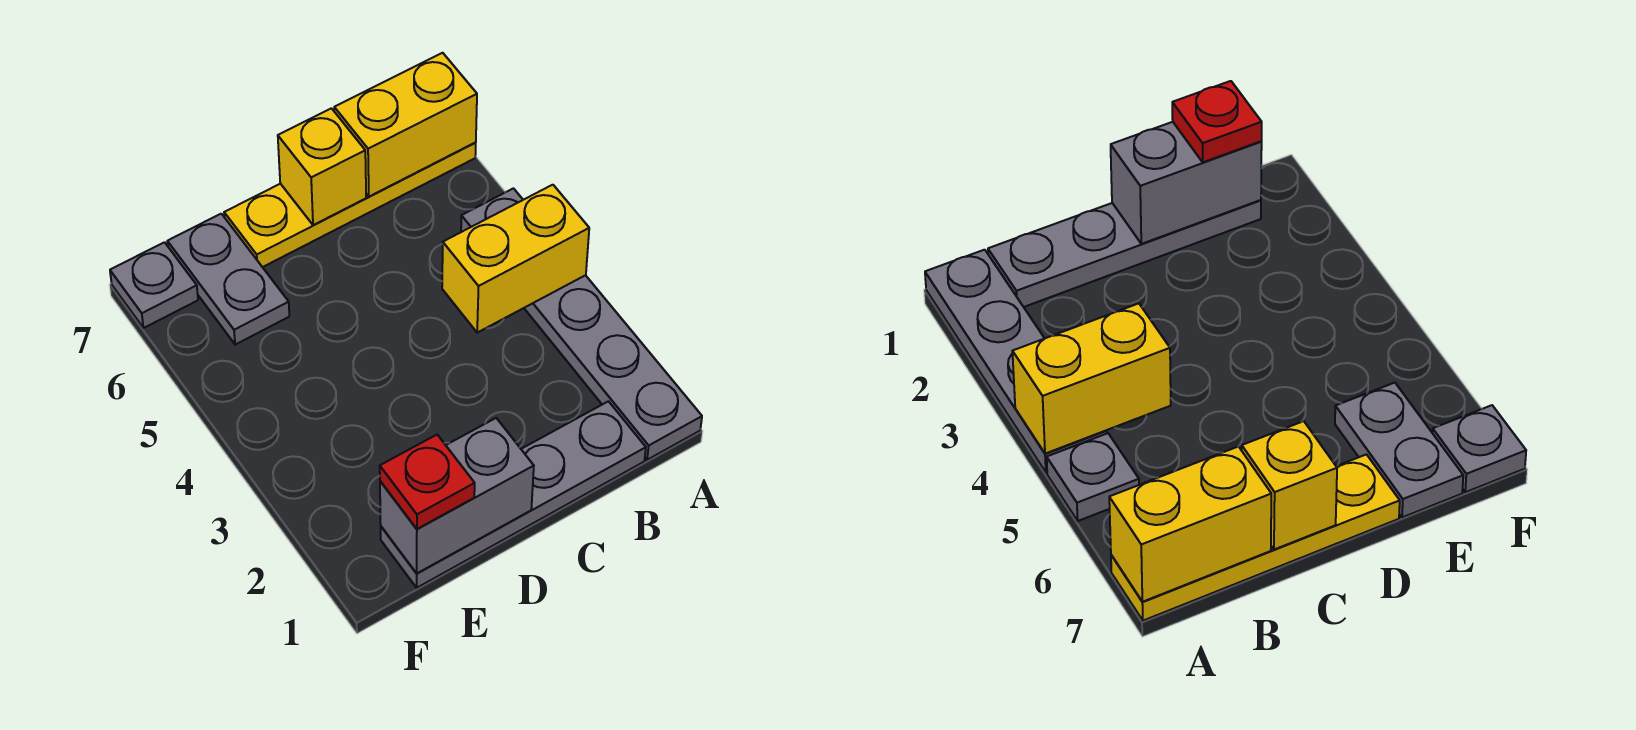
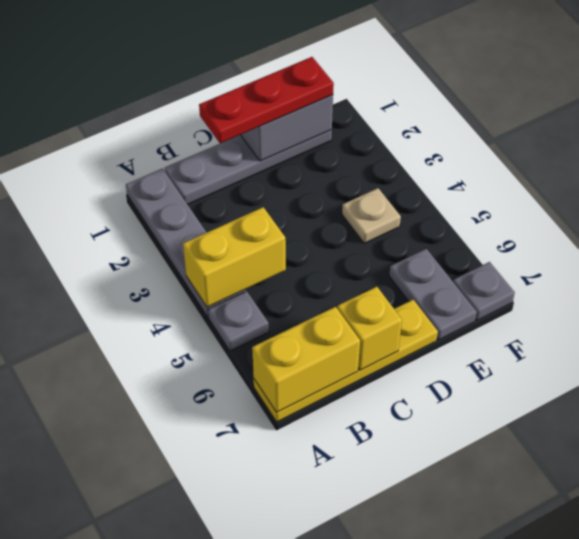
red 1x1 plate [380,435,475,529] -> red 1x3 plate [199,57,334,143]
none -> tan 1x1 plate [342,188,401,243]

